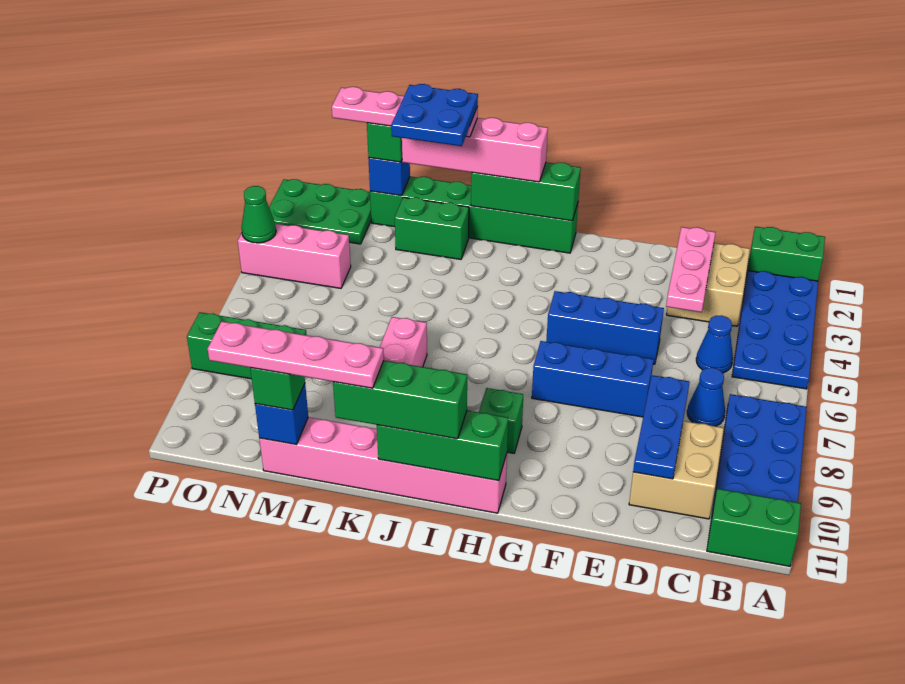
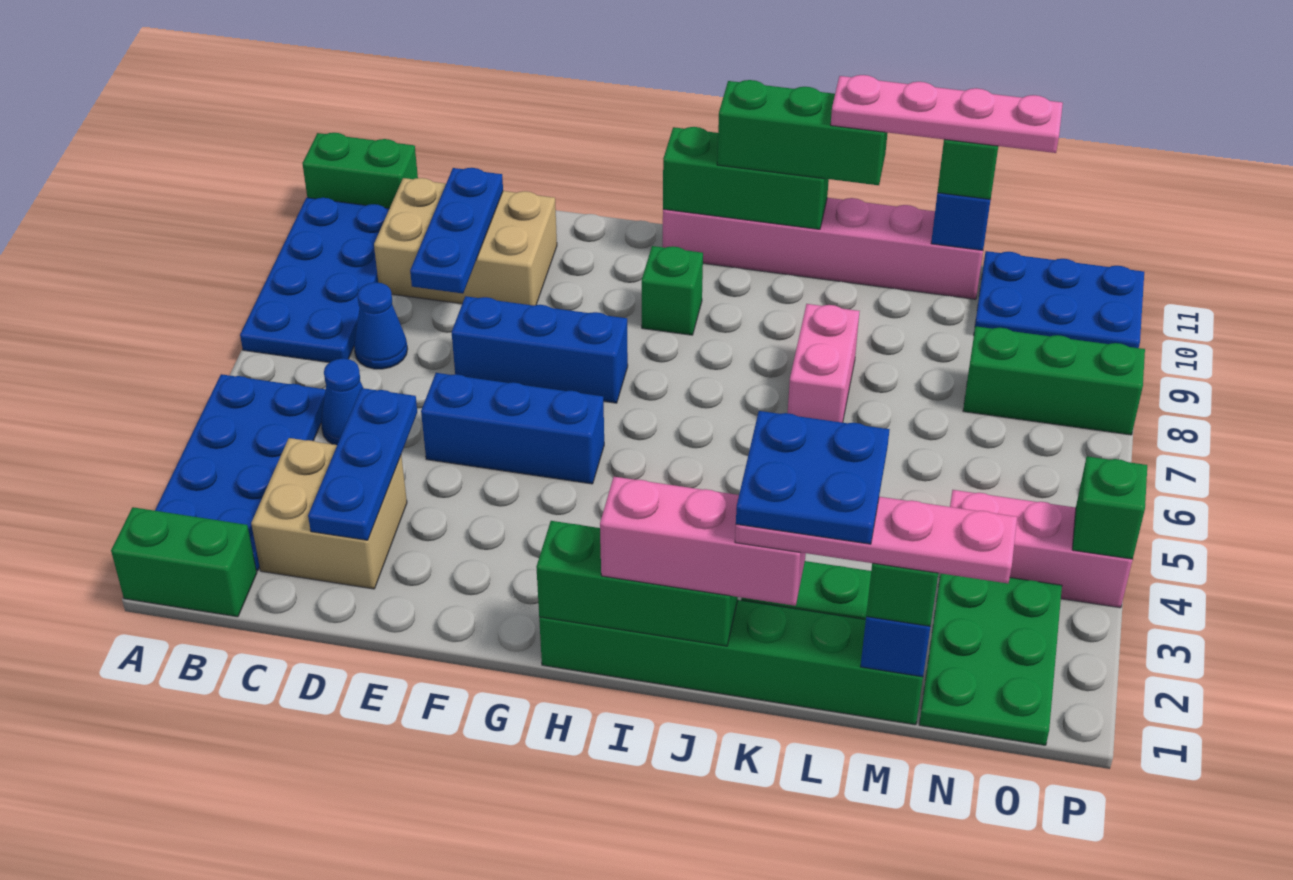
tan 2x2 brick [629,421,724,519] -> tan 2x3 brick [374,178,557,306]
pink 1x3 plate [666,227,716,312] -> blue 1x3 plate [308,388,417,540]
pink 1x4 brick [402,118,548,182] -> pink 1x3 brick [600,477,806,606]
green 2x3 plate [269,179,371,244] -> green 2x3 plate turned to [919,573,1062,745]
none -> blue 2x3 plate [974,251,1144,348]
green 1x1 cone [242,186,276,243] -> green 1x1 brick [1072,456,1147,559]

